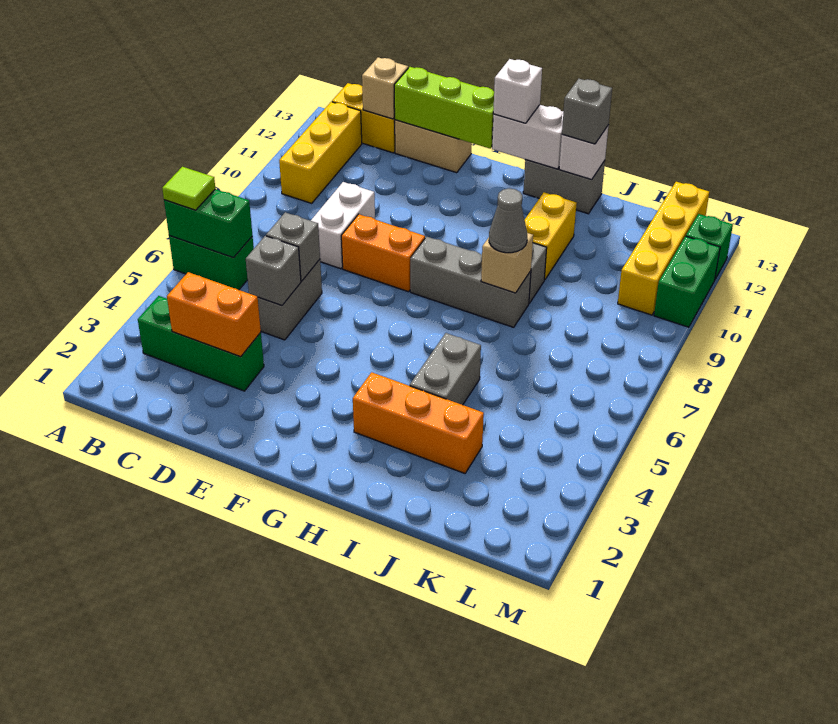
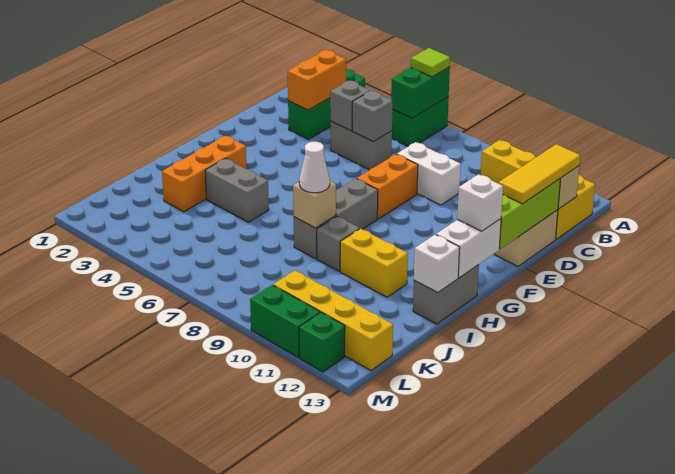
none -> yellow 1x3 tile [499,144,580,204]
grey 1x1 cone [489,189,527,253] -> white 1x1 cone [299,142,330,193]
grey 1x1 brick [562,79,612,144] -> none

